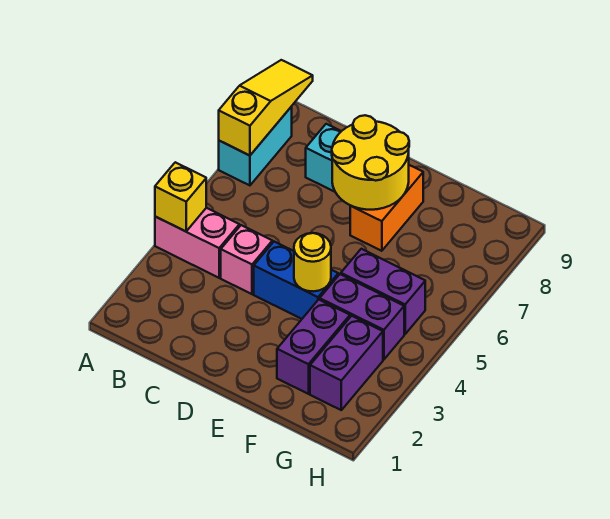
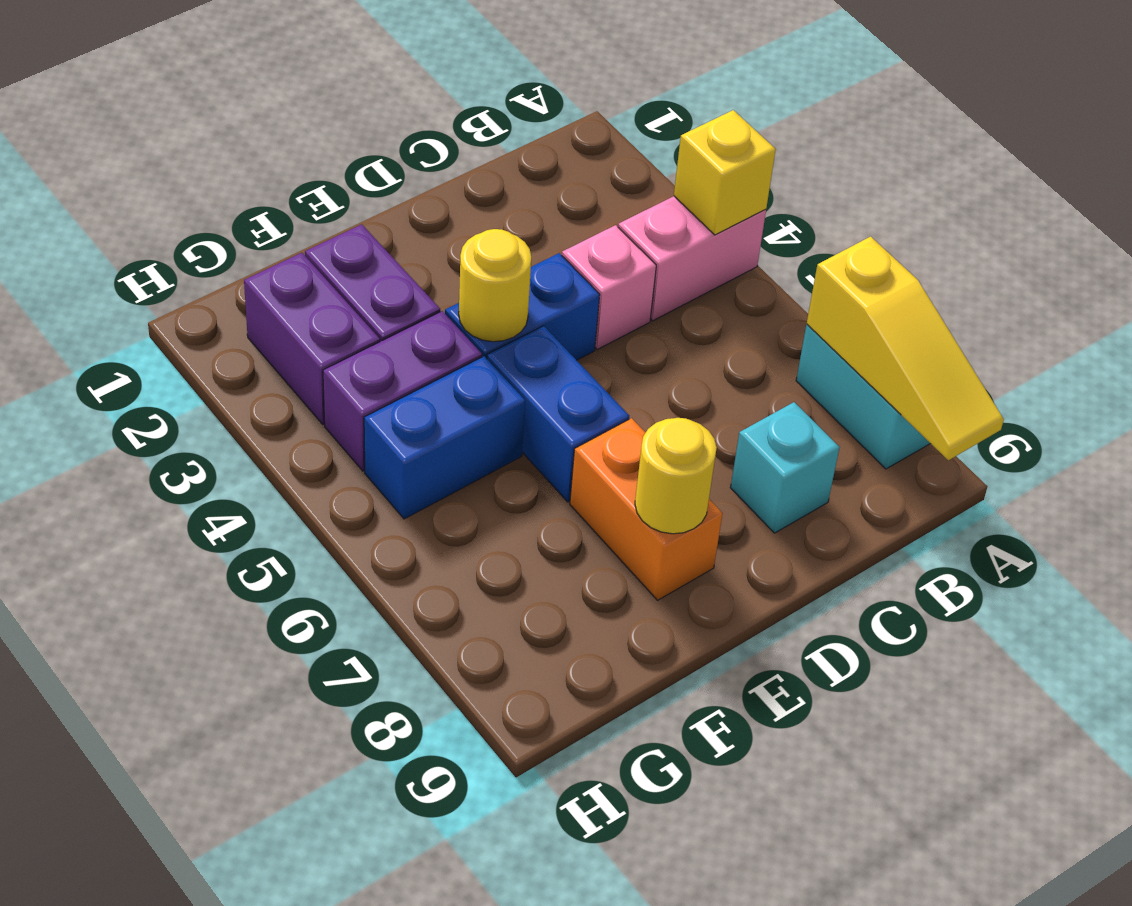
yellow 2x2 round brick [332,115,409,210] -> yellow 1x1 round brick [635,418,717,534]
none -> blue 1x2 brick [487,326,629,502]
purple 1x2 brick [341,249,425,334] -> blue 1x2 brick [364,356,525,519]

